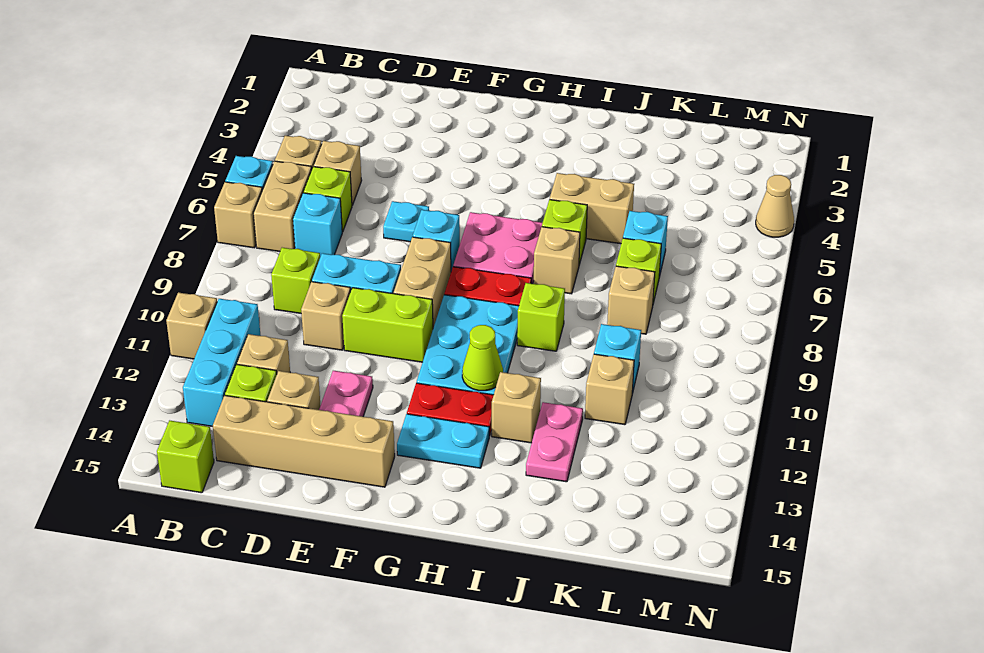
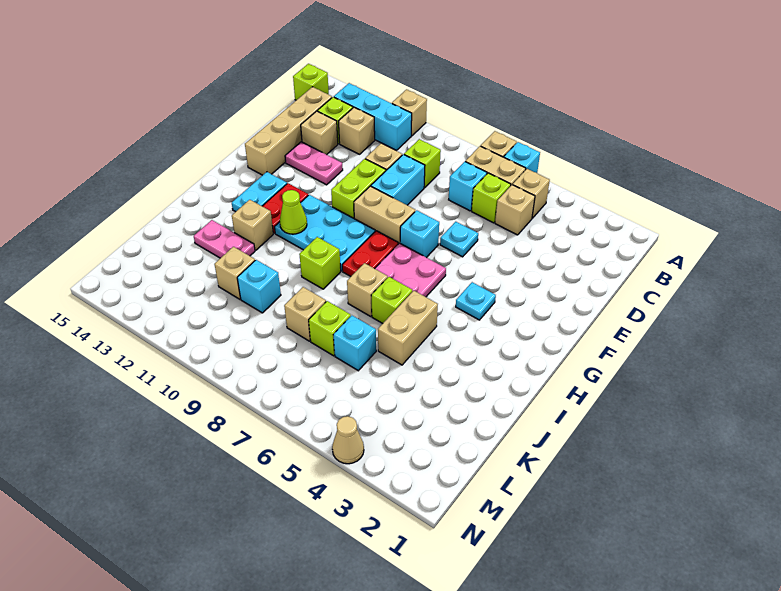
none -> cyan 1x1 plate [456,282,496,320]

